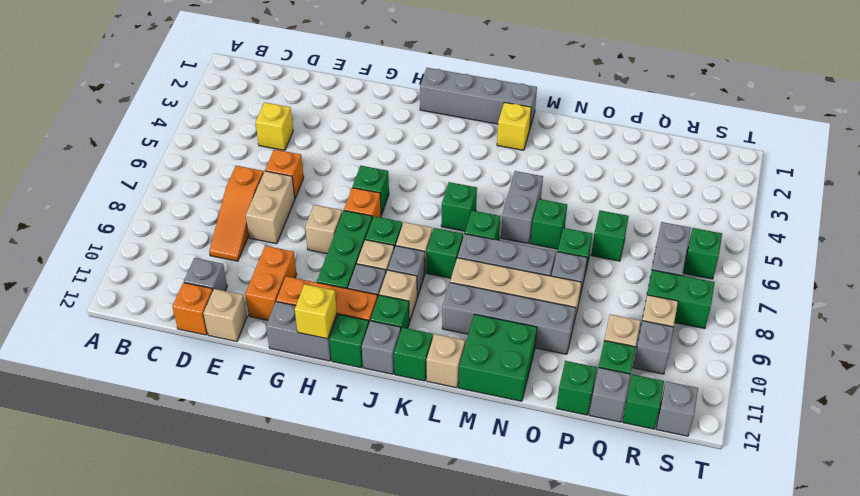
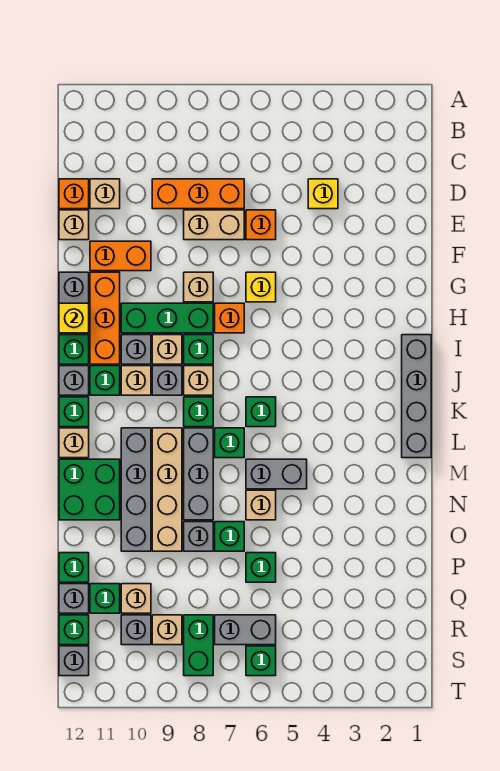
orange 1x3 slope [209,166,263,261] -> orange 1x3 brick [152,179,244,209]
grey 1x1 brick [184,258,227,291] -> tan 1x1 brick [90,179,120,209]
green 1x1 brick [353,166,389,215] -> none
yellow 1x1 brick [497,102,531,150] -> yellow 1x1 brick moved to [246,272,276,302]
green 1x1 brick [531,199,567,249] -> tan 1x1 brick [246,490,276,520]

